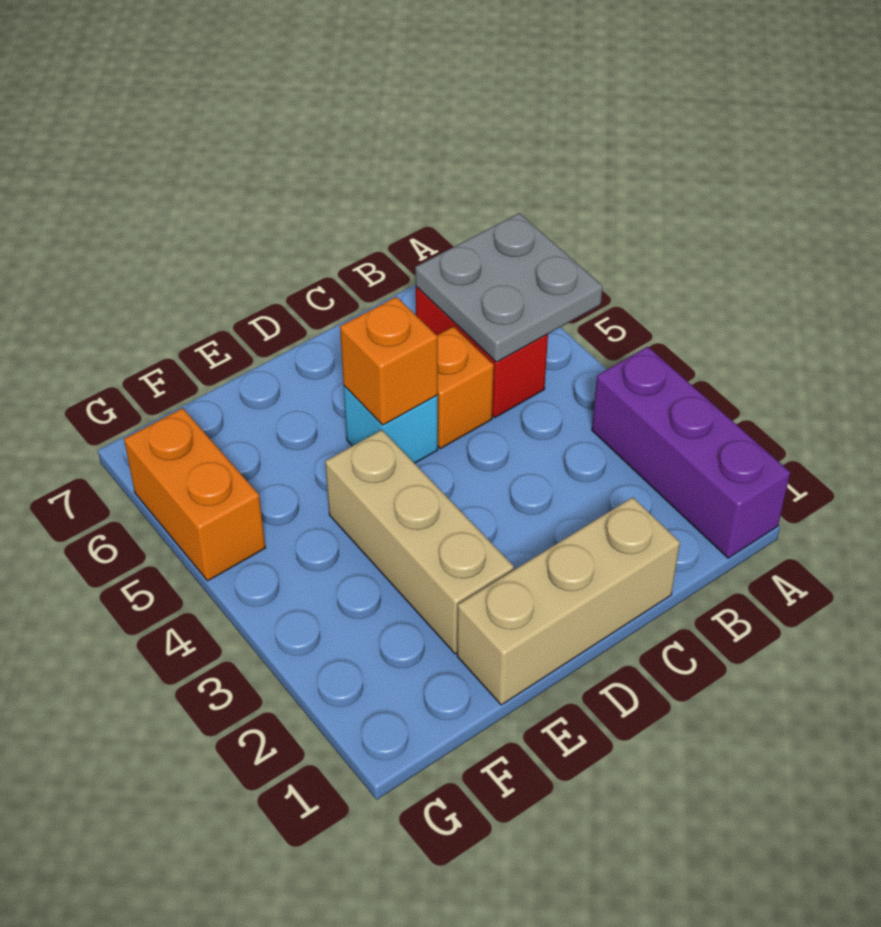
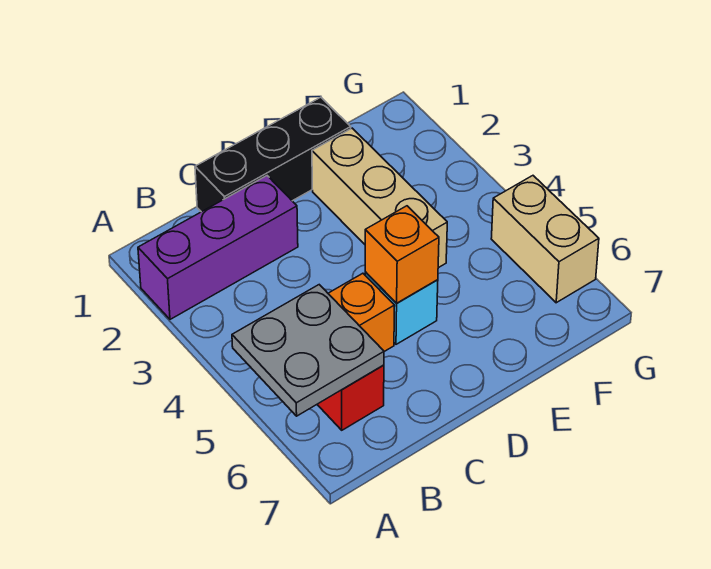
purple 1x3 brick [592,347,790,558] -> purple 1x3 brick turned to [138,176,298,319]
tan 1x3 brick [457,497,680,705] -> black 1x3 brick [195,97,351,212]
orange 1x2 brick [124,408,265,581] -> tan 1x2 brick [491,176,599,303]

